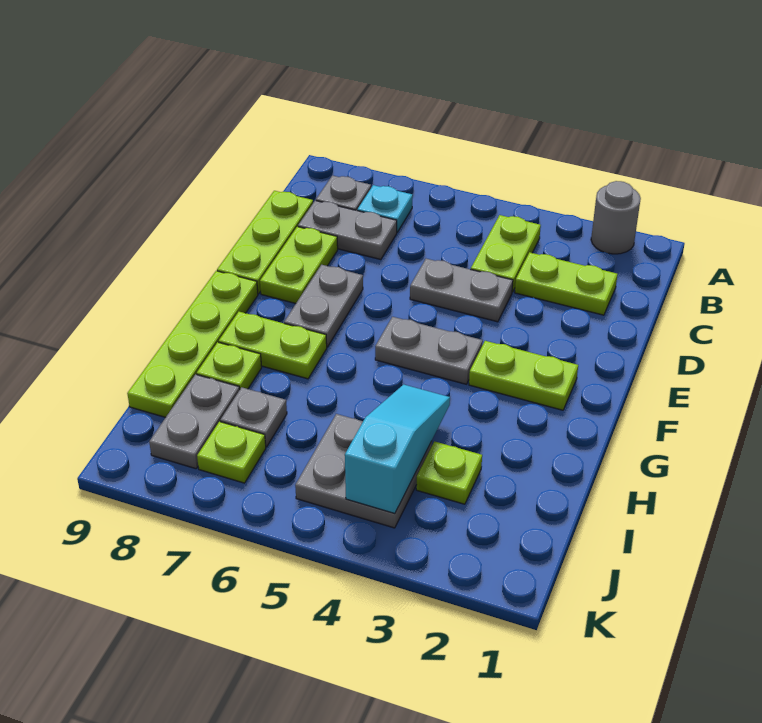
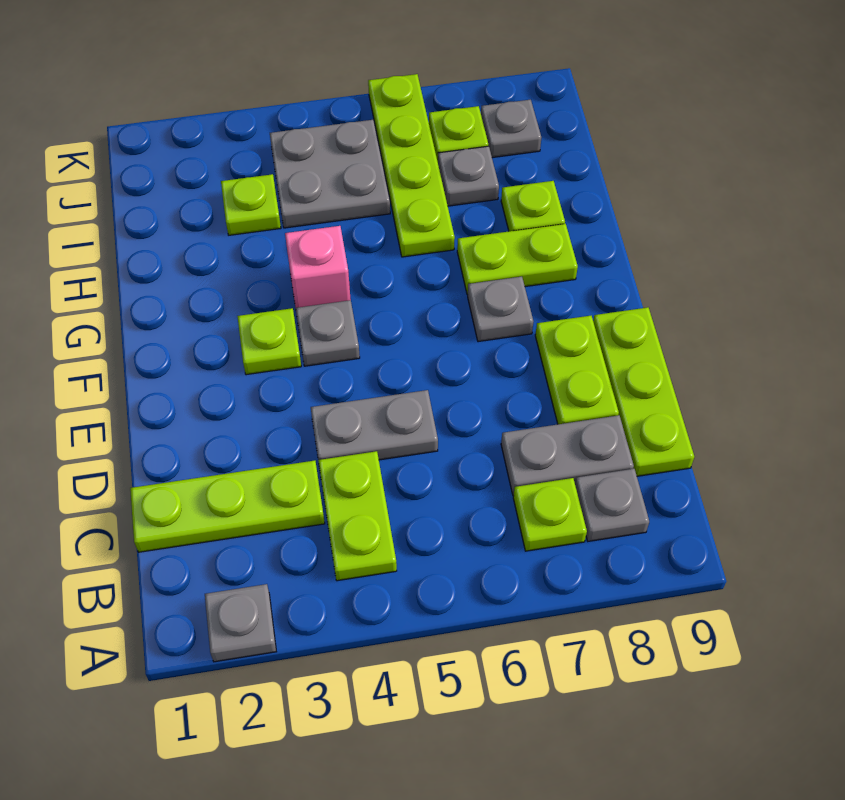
grey 1x1 round brick [591,181,641,254] -> grey 1x1 plate [205,584,276,662]
cyan 1x1 plate [357,185,413,232] -> lime 1x1 plate [513,478,587,551]
lime 1x2 plate [515,252,618,315] -> lime 1x3 plate [130,461,325,552]
grey 1x2 plate [284,265,363,347] -> grey 1x1 plate [468,277,533,342]
lime 1x2 plate [469,341,578,410] -> lime 1x1 plate [237,308,301,375]
grey 1x2 plate [375,317,483,384] -> grey 1x1 plate [296,300,360,366]
lime 1x4 plate [127,271,258,417] -> lime 1x4 plate moved to [368,74,455,257]
none -> pink 1x1 brick [285,226,351,308]
cyan 1x3 slope [345,384,450,514] -> none
grey 1x2 plate [149,374,240,469] -> grey 1x1 plate [481,100,541,158]

